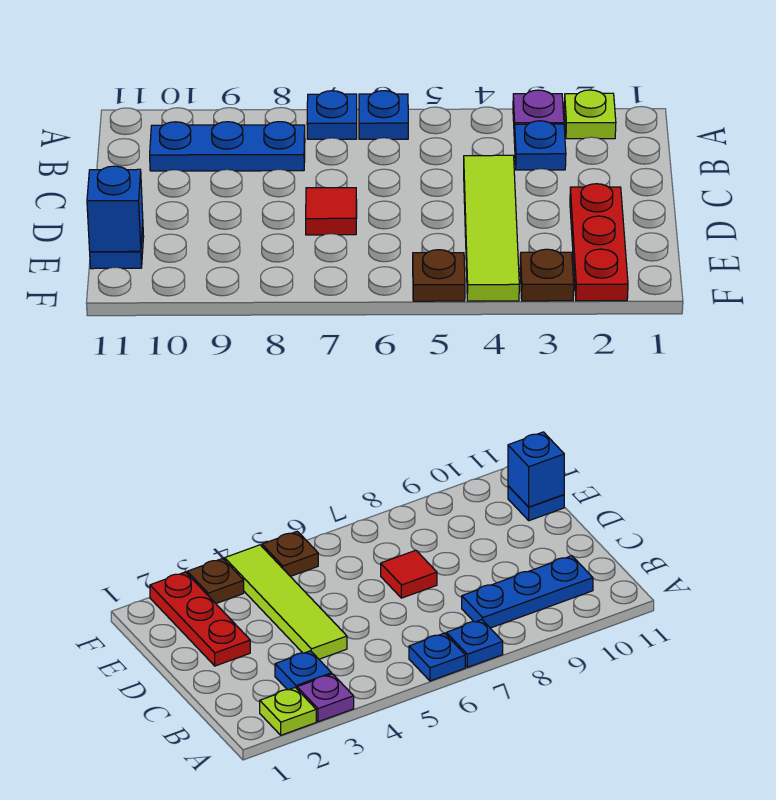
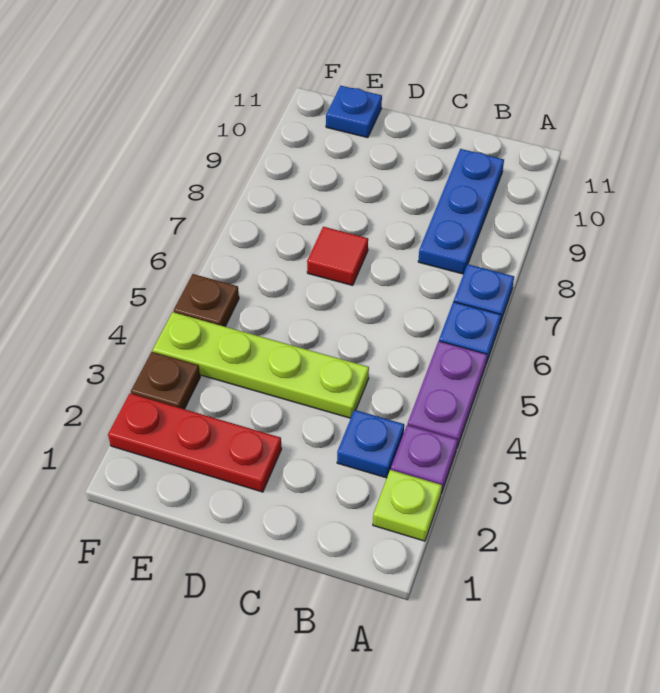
none -> purple 1x2 plate [408,341,487,447]
lime 1x4 tile [464,155,519,301] -> lime 1x4 plate [153,312,369,418]
blue 1x1 brick [87,166,143,252] -> none

